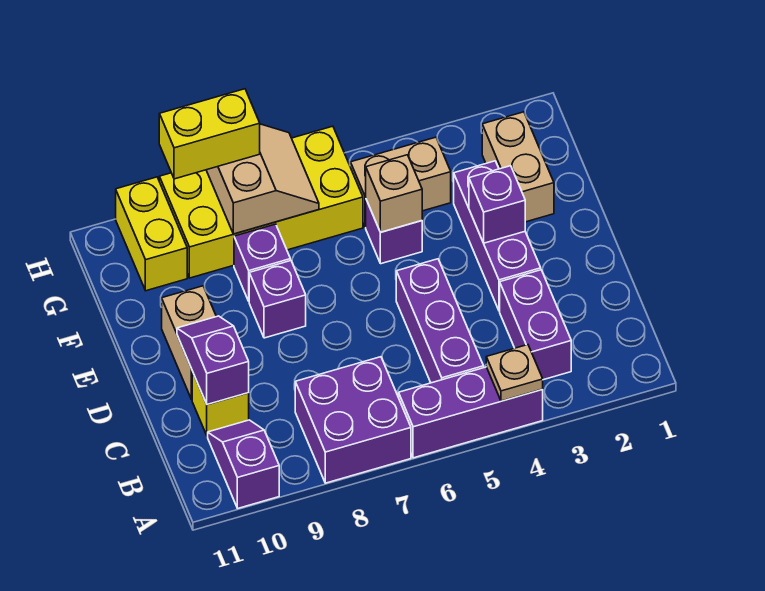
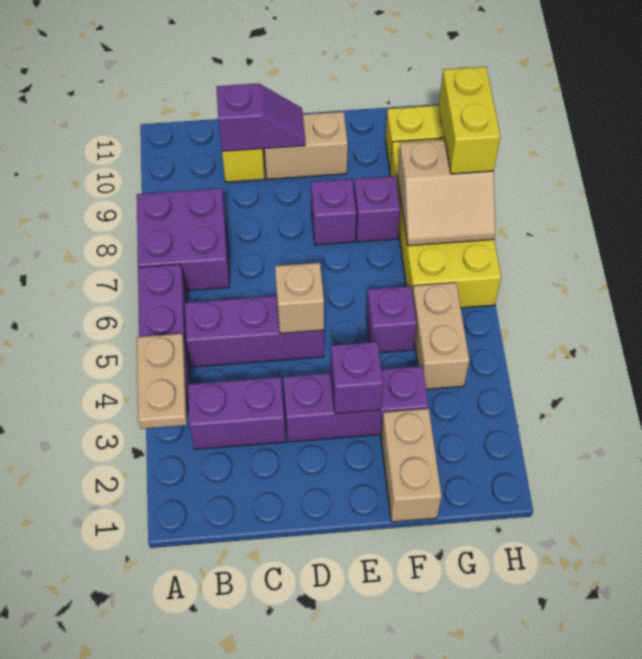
tan 1x1 plate [486,345,543,401] -> tan 1x2 plate [137,334,187,429]
purple 1x2 slope [208,420,279,508] -> none
tan 1x2 brick [482,112,554,222] -> tan 1x2 brick turned to [381,409,442,522]
tan 1x1 brick [366,155,422,232] -> tan 1x1 brick moved to [275,263,324,333]

